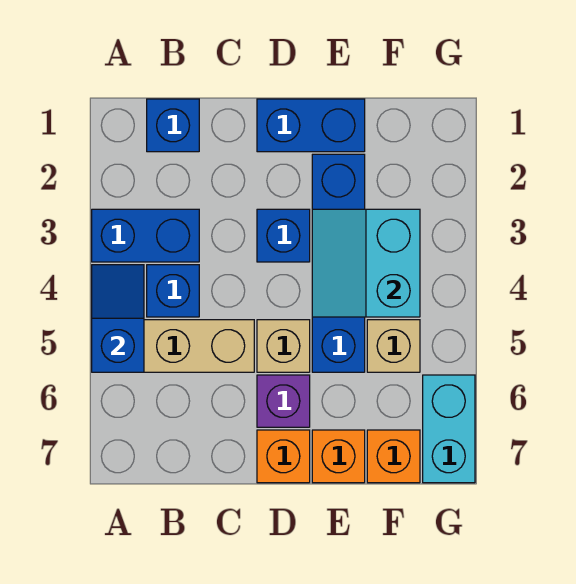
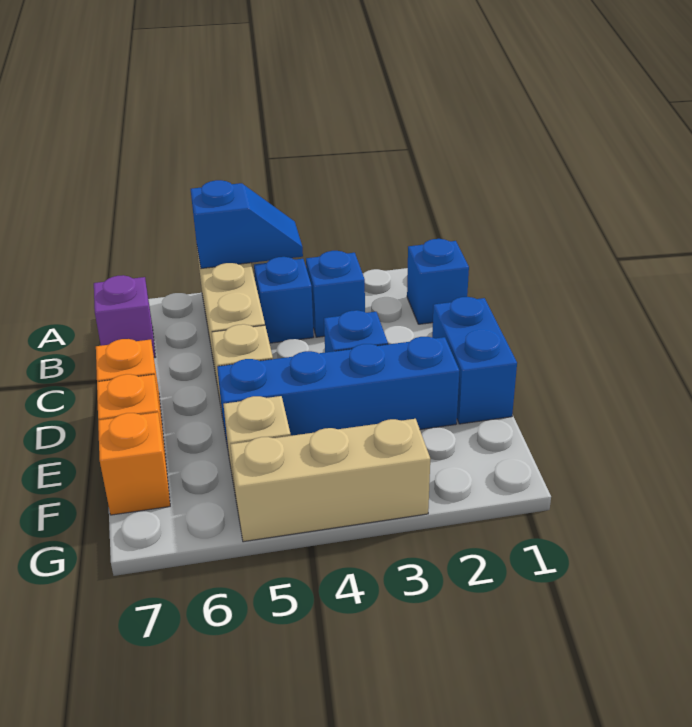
blue 1x2 brick [92,209,199,262] -> blue 1x1 brick [306,251,365,337]
purple 1x1 brick [257,375,310,427] -> purple 1x1 brick moved to [94,275,155,358]
cyan 2x2 slope [312,209,420,317] -> none
none -> tan 1x3 brick [230,419,430,542]
cyan 1x2 brick [423,375,475,483] -> none

